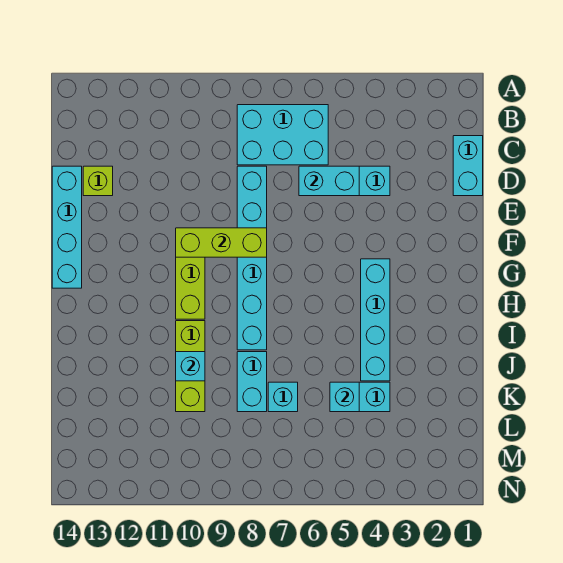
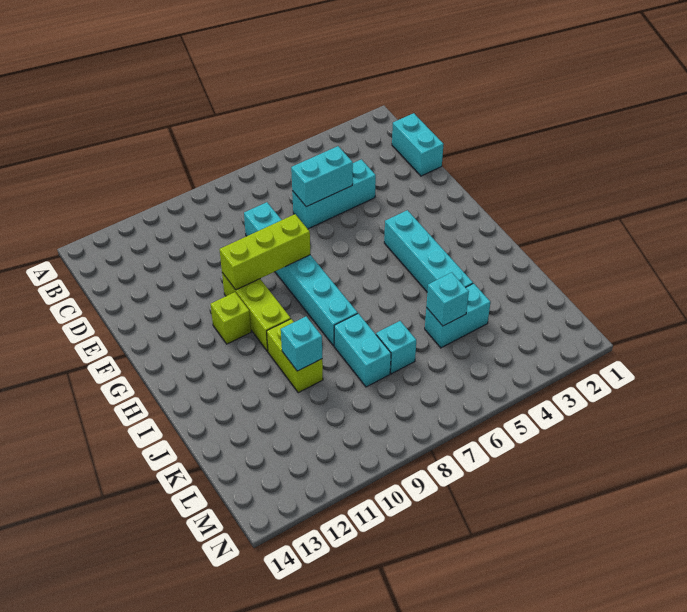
cyan 2x3 brick [237,105,328,165] -> none
lime 1x1 brick [83,166,113,196] -> lime 1x1 brick moved to [210,292,251,344]
cyan 1x4 brick [52,166,82,288] -> none
lime 1x3 brick [176,321,205,412] -> lime 1x2 brick [267,319,323,393]

